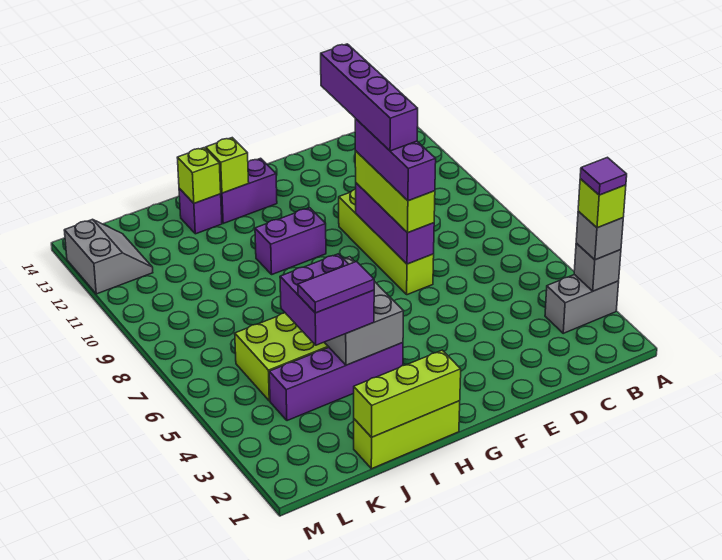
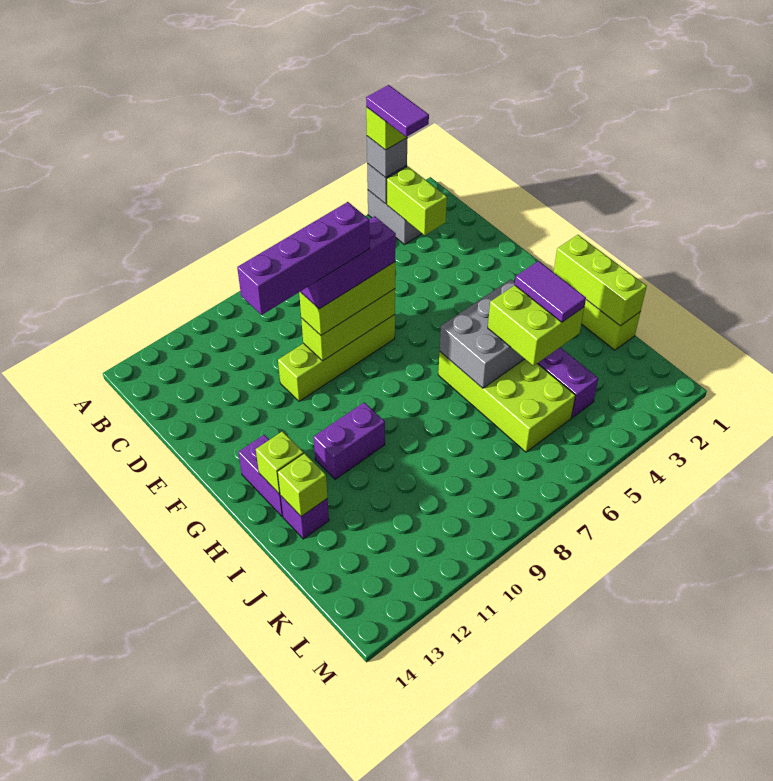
purple 1x1 tile [580,157,627,195] -> purple 1x2 tile [366,85,429,137]
none -> lime 1x2 brick [387,166,447,235]
purple 1x3 brick [356,183,434,264] -> lime 1x3 brick [301,289,395,361]
purple 1x2 brick [255,208,326,274] -> purple 1x2 brick turned to [313,402,385,479]
purple 2x2 brick [280,254,374,345] -> lime 2x2 brick [488,285,584,366]
grey 2x2 slope [64,219,153,294] -> none

